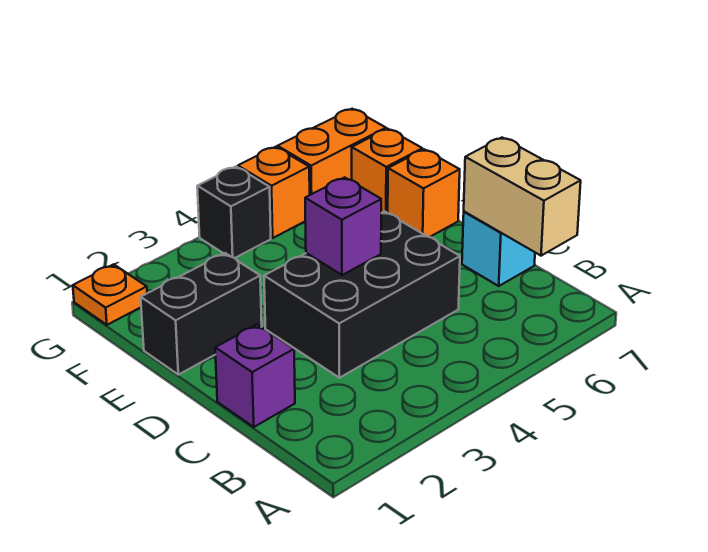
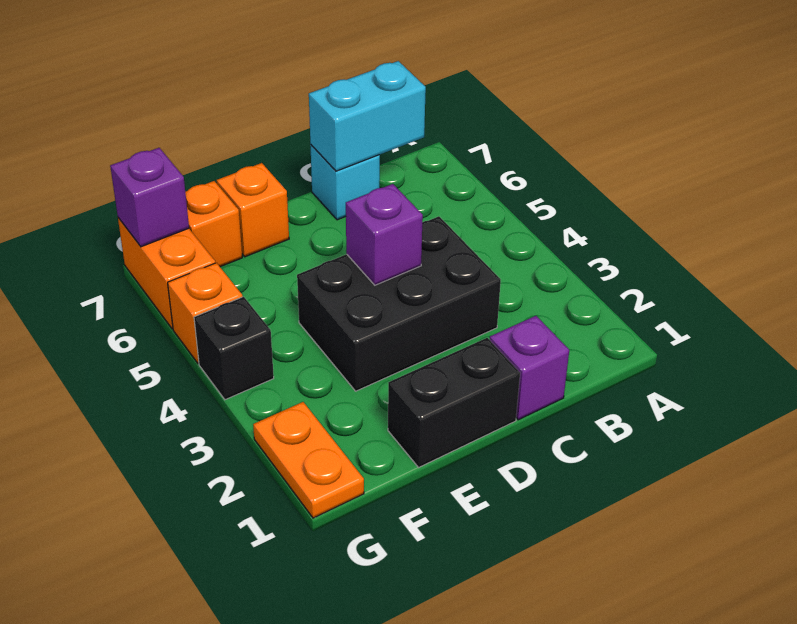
tan 1x2 brick [464,138,581,256] -> cyan 1x2 brick [309,61,426,171]
black 2x3 brick [264,211,460,378] -> black 2x3 brick turned to [297,216,501,391]
black 1x2 brick [141,253,262,375] -> black 1x2 brick turned to [388,338,520,467]
orange 1x1 plate [73,264,147,325] -> orange 1x2 plate [253,402,364,518]
none -> purple 1x1 brick [110,148,189,247]

